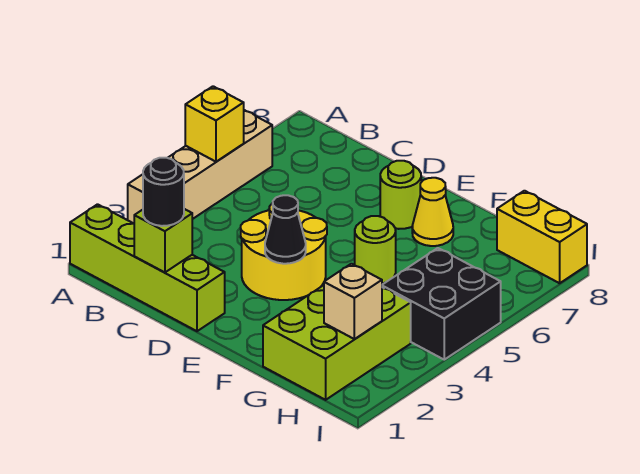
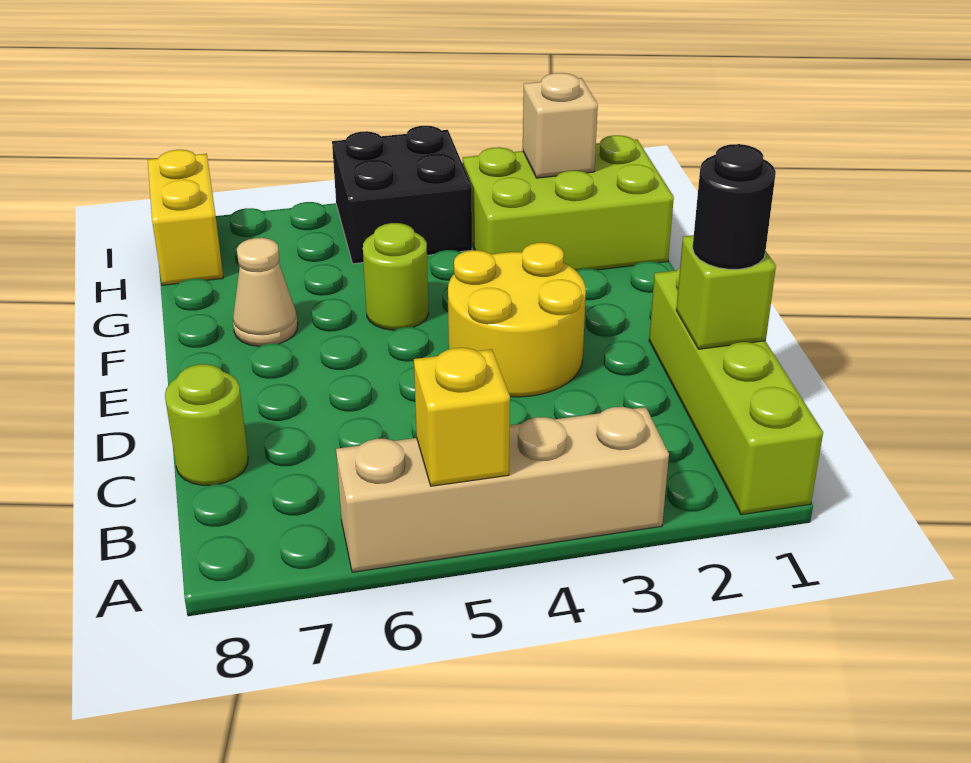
black 1x1 cone [265,195,306,264] -> none
lime 1x1 round brick [380,161,421,229] -> lime 1x1 round brick moved to [165,364,248,485]
yellow 1x1 cone [412,178,453,246] -> tan 1x1 cone [233,238,298,346]

